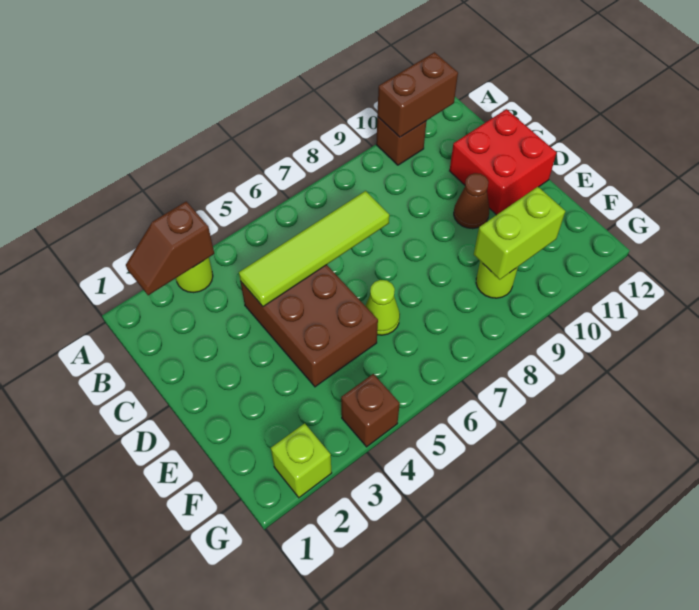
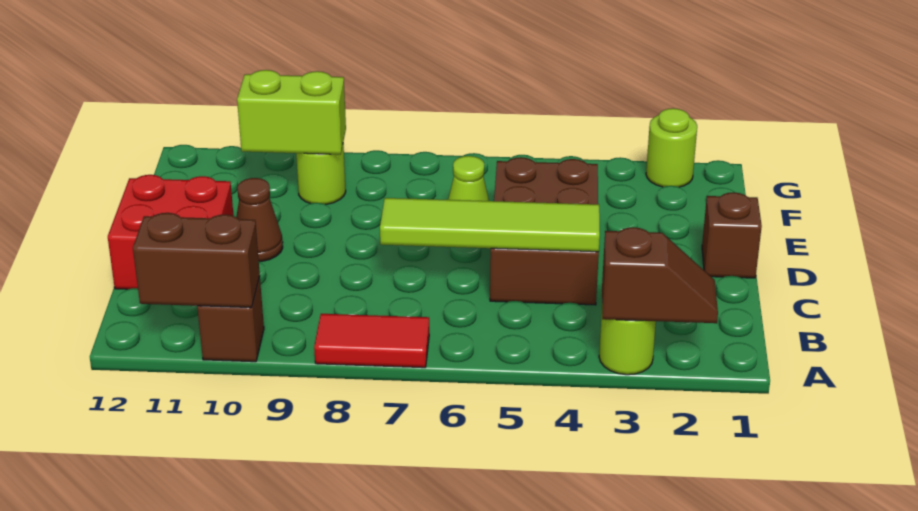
none -> red 1x2 tile [314,314,429,368]
lime 1x1 brick [271,423,332,497] -> lime 1x1 round brick [646,108,697,187]
brown 1x1 brick [341,374,400,447] -> brown 1x1 brick moved to [702,192,762,278]

